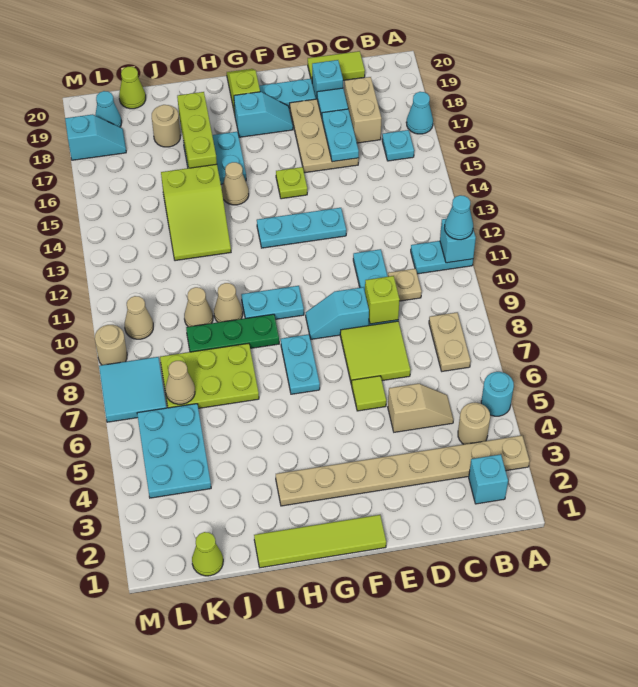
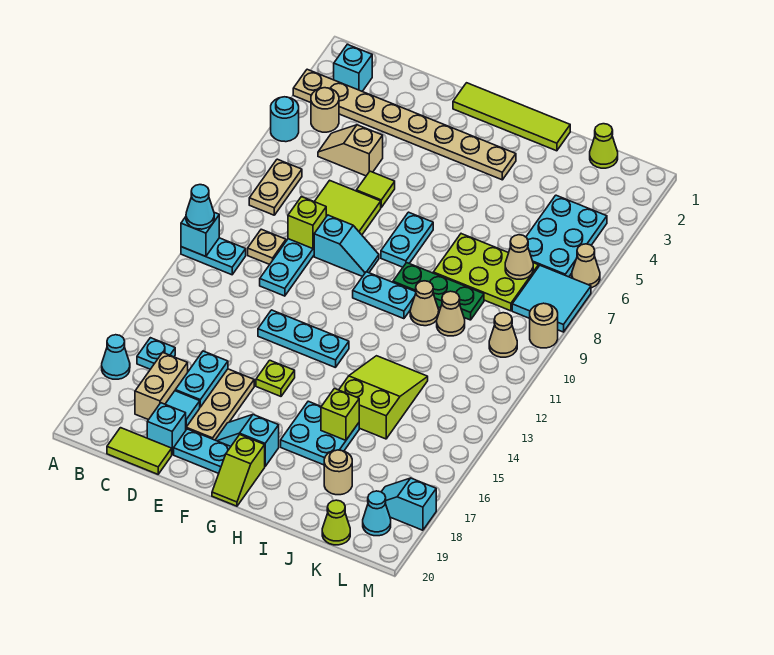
tan 1x1 cone [222,162,249,205] -> tan 1x1 cone moved to [572,244,600,288]
lime 1x3 brick [177,92,217,168] -> lime 1x1 brick [321,389,359,440]

